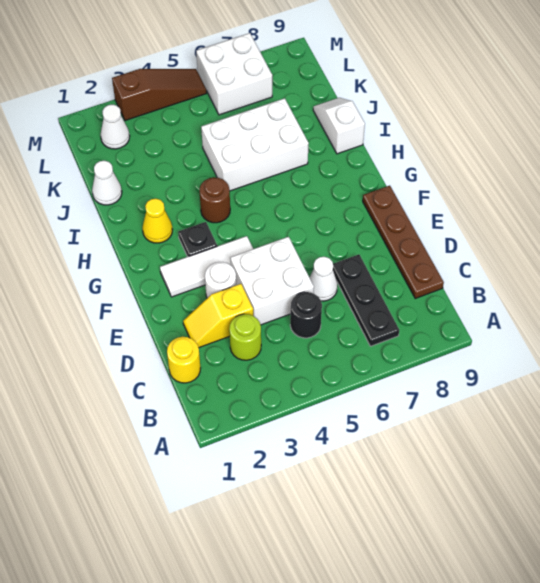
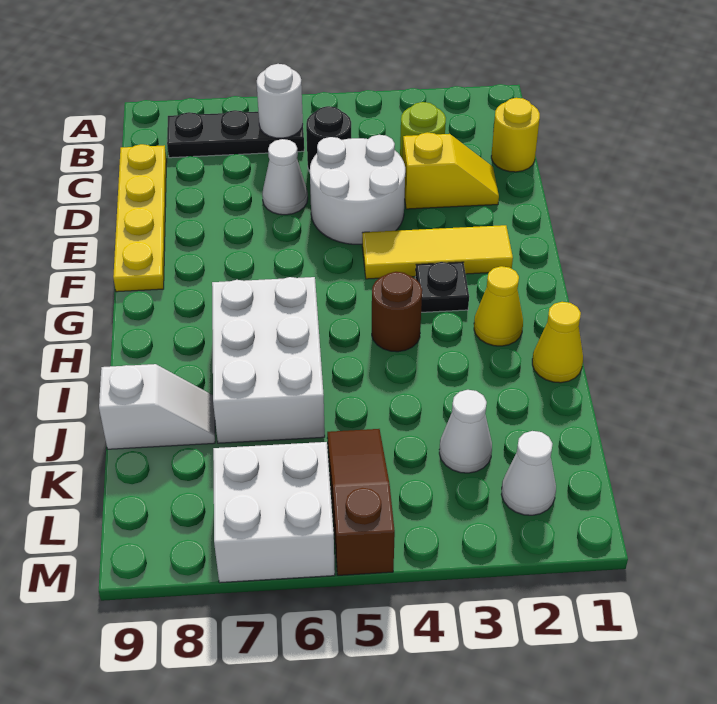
black 1x3 plate [333,254,399,346] -> black 1x3 plate turned to [167,110,304,158]
brown 1x4 plate [363,186,444,298] -> yellow 1x4 plate [113,144,167,292]
white 2x2 brick [230,237,314,325] -> white 2x2 round brick [310,135,405,244]
white 1x1 round brick [205,262,236,298] -> white 1x1 round brick moved to [257,64,303,138]
white 1x3 tile [160,236,253,297] -> yellow 1x3 tile [362,225,513,279]
none -> yellow 1x1 cone [532,302,583,383]
white 2x3 brick [201,98,309,191] -> white 2x3 brick turned to [212,277,325,443]
white 1x2 slope [313,98,365,154] -> white 1x2 slope turned to [99,364,215,449]
white 1x1 cone [92,161,122,205] -> white 1x1 cone moved to [439,390,492,473]
brown 1x3 slope [112,69,207,121] -> brown 1x3 slope turned to [327,429,395,575]

